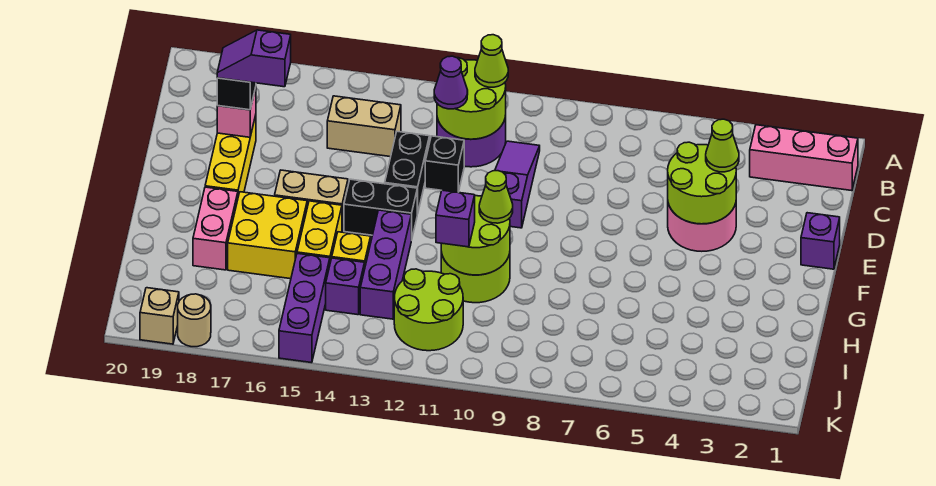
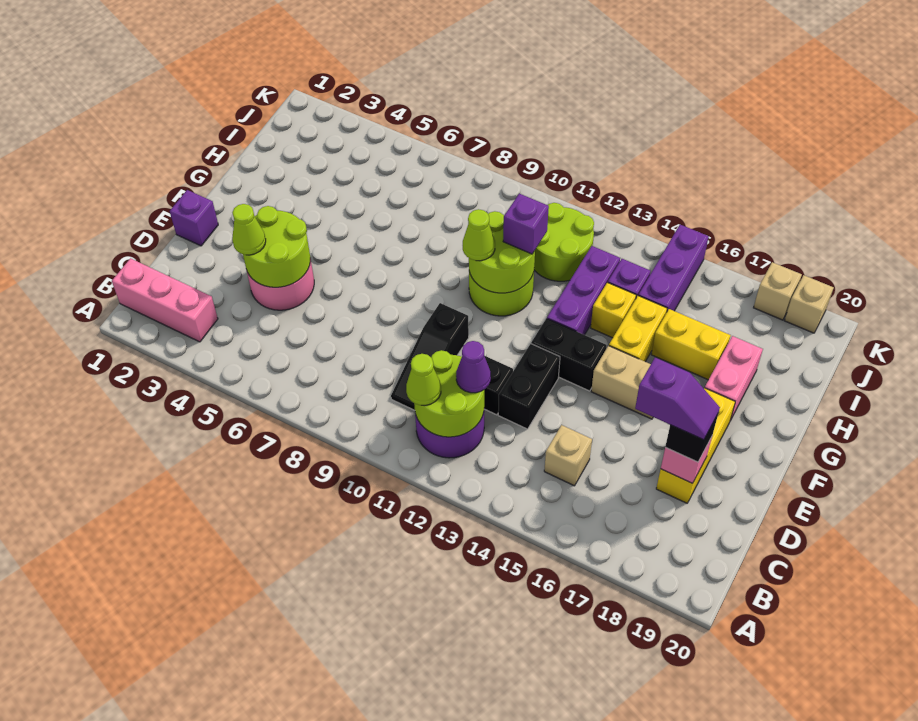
purple 1x3 slope [495,141,540,228] -> black 1x3 slope [391,303,469,410]
tan 1x2 brick [327,96,401,157] -> tan 1x1 brick [544,425,592,486]
yellow 2x2 brick [228,192,307,279] -> yellow 1x2 brick [651,309,731,380]
tan 1x1 round brick [178,294,211,347] -> tan 1x1 brick [754,262,802,320]

